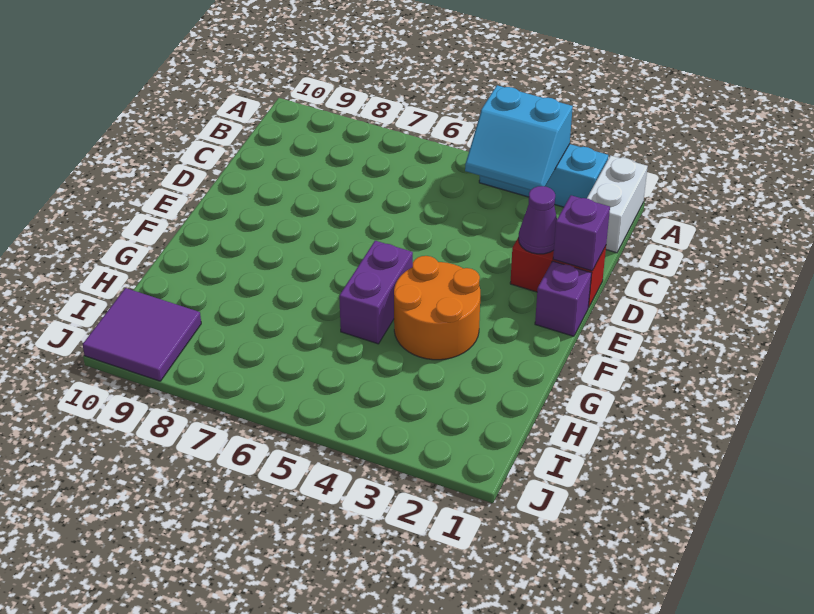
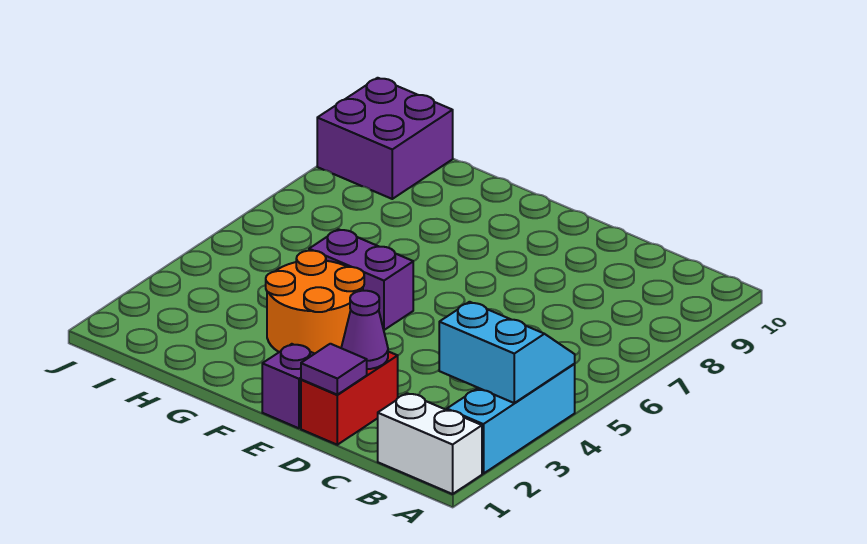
cyan 2x2 slope [465,85,573,190] -> cyan 2x2 slope turned to [439,302,575,403]
purple 1x1 brick [553,195,610,271] -> purple 1x1 tile [301,344,367,395]
purple 2x2 tile [83,288,201,381] -> purple 2x2 brick [317,78,453,199]

